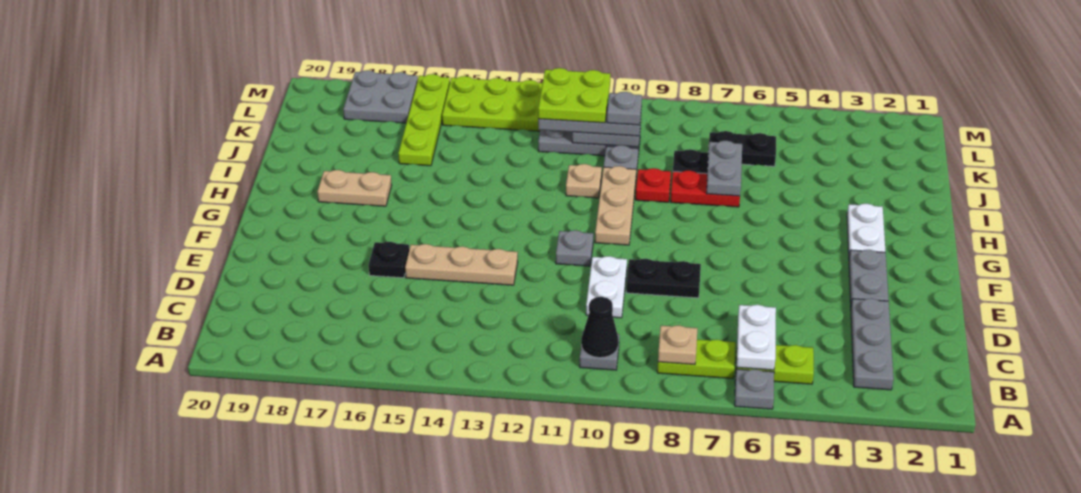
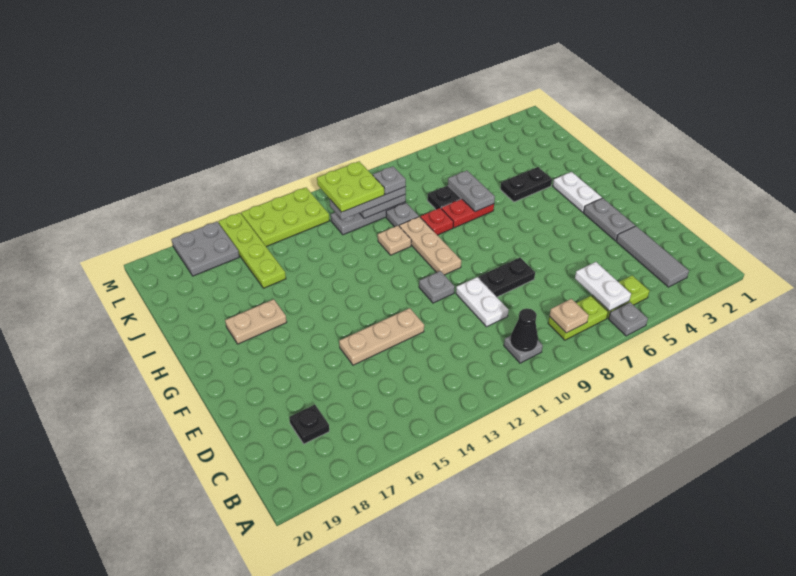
grey 1x3 plate [851,298,894,390] -> grey 1x3 tile [616,226,689,287]
black 1x1 plate [369,242,409,278] -> black 1x1 plate moved to [289,405,329,444]
black 1x2 plate [709,131,776,166] -> black 1x2 plate moved to [500,167,552,202]

